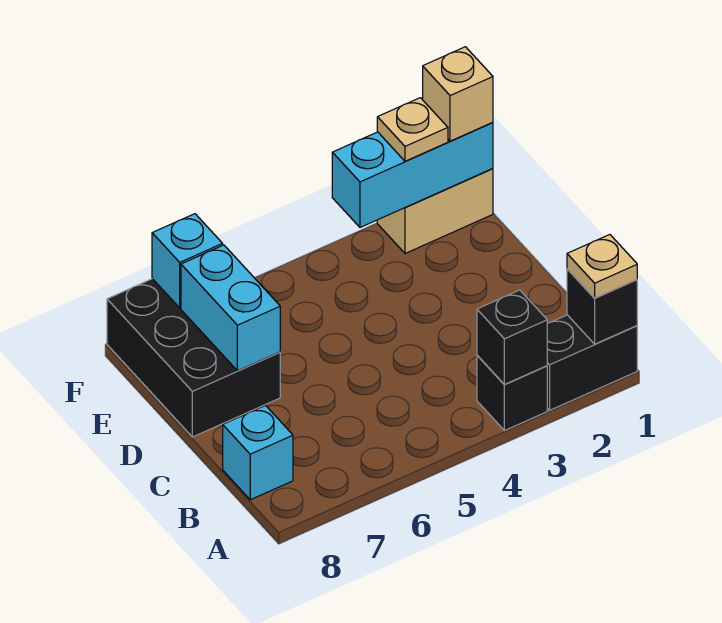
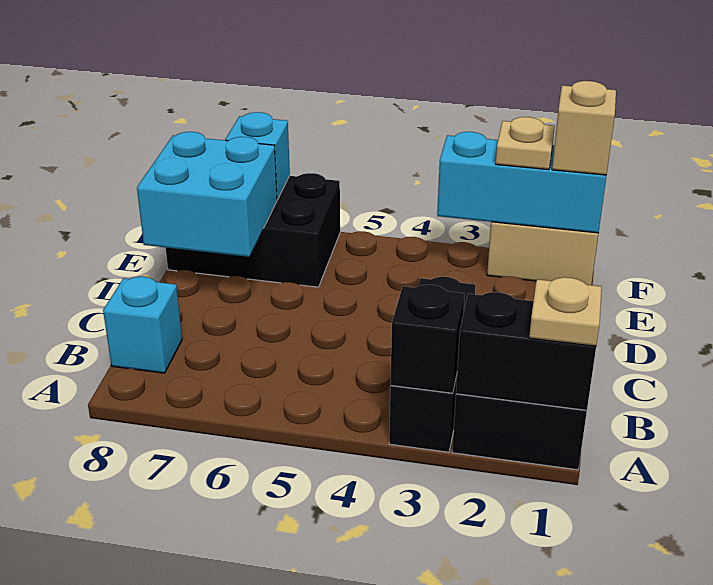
black 1x1 brick [567,269,637,344] -> black 1x2 brick [456,292,596,410]
black 1x1 brick [477,355,547,431] -> black 1x3 brick [389,277,475,452]
black 2x3 brick [107,279,280,437] -> black 2x3 brick turned to [165,173,340,287]
cyan 1x2 brick [181,245,280,371] -> cyan 2x2 brick [137,132,277,257]

